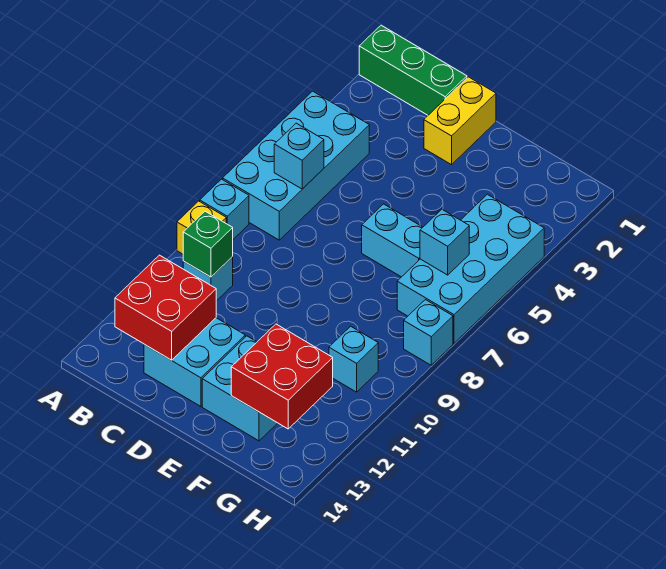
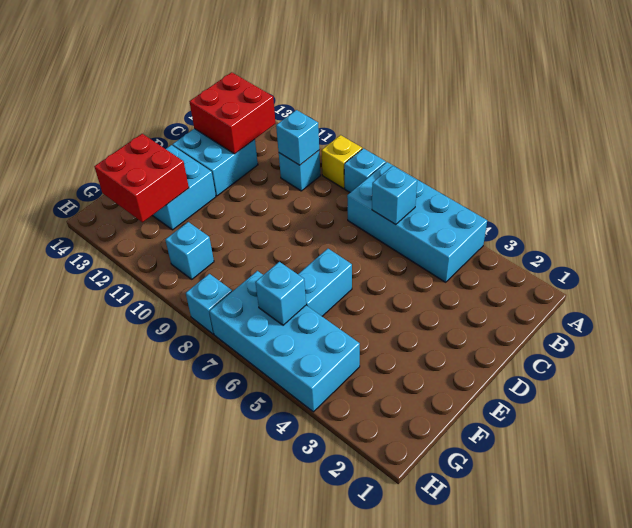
green 1x3 brick [359,25,467,115] -> none
green 1x1 brick [183,211,233,277] -> cyan 1x1 brick [276,110,319,165]
yellow 1x2 brick [424,77,496,165] -> none

